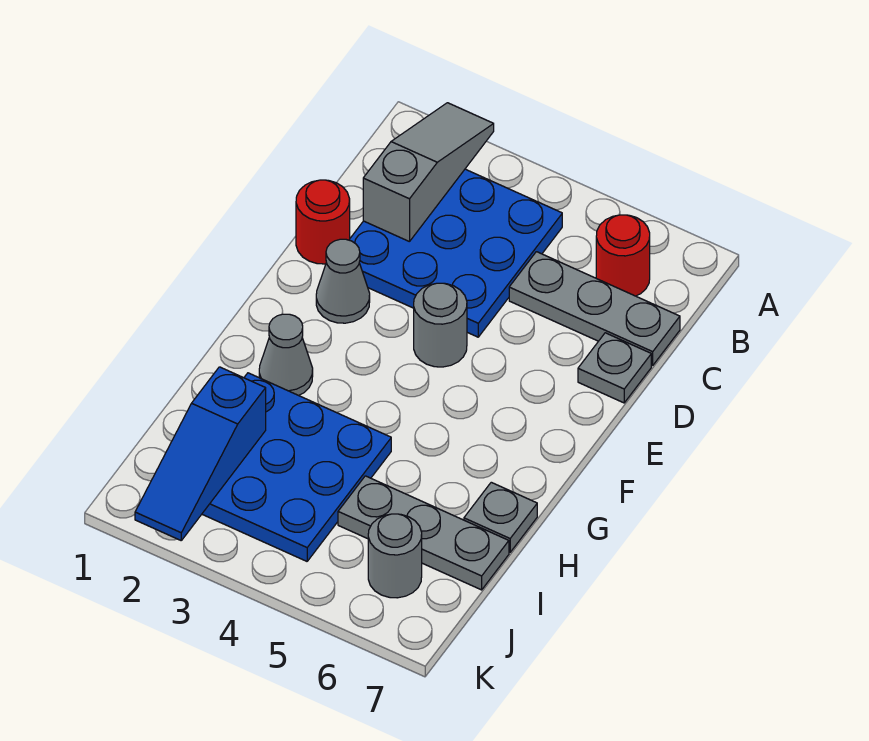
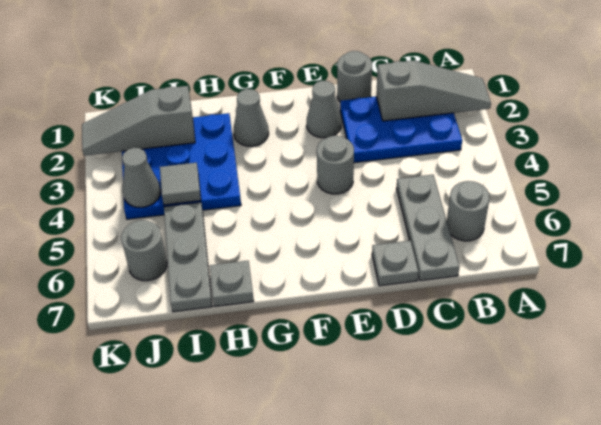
blue 3x3 plate [349,169,562,337] -> blue 2x3 plate [340,97,462,163]
red 1x1 round brick [596,215,650,296] -> grey 1x1 round brick [447,181,490,241]
red 1x1 round brick [296,180,350,264] -> grey 1x1 round brick [337,51,372,101]
blue 1x3 slope [135,367,266,540] -> grey 1x3 slope [82,86,195,156]
none -> grey 1x1 tile [160,163,201,205]
none -> grey 1x1 cone [122,148,161,207]

